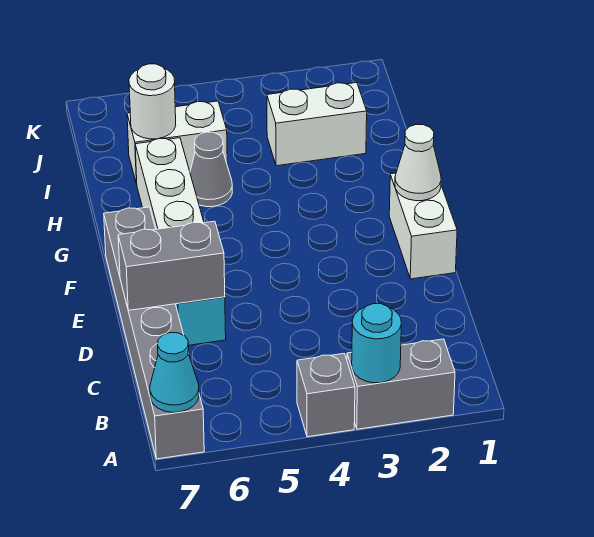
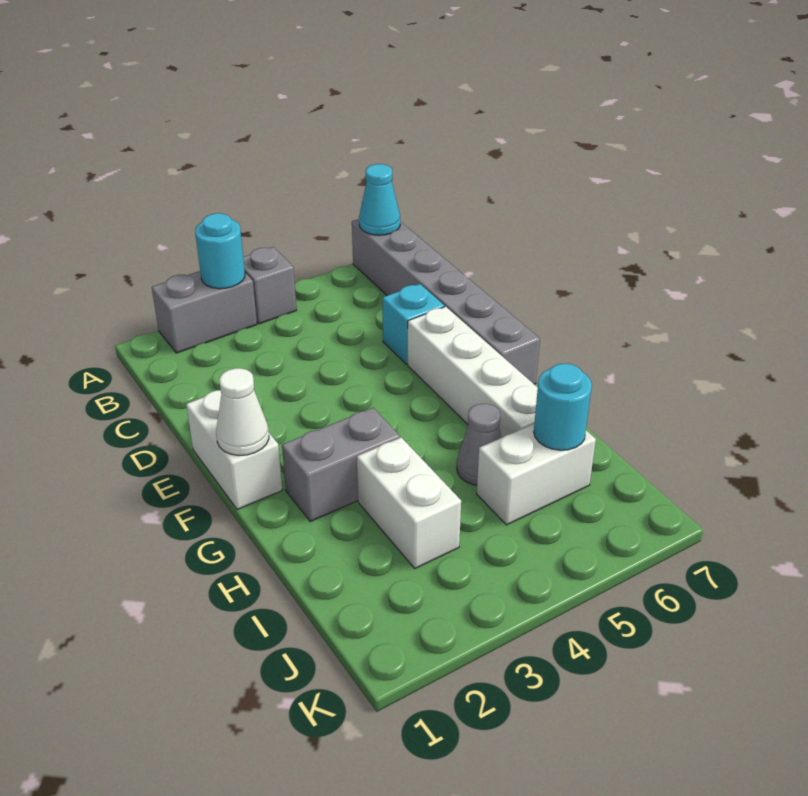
grey 1x2 brick [118,221,225,310] -> grey 1x2 brick moved to [282,408,400,521]
white 1x2 brick [267,83,367,166] -> white 1x2 brick turned to [357,437,461,568]
white 1x1 round brick [129,64,176,139] -> cyan 1x1 round brick [534,363,592,450]

